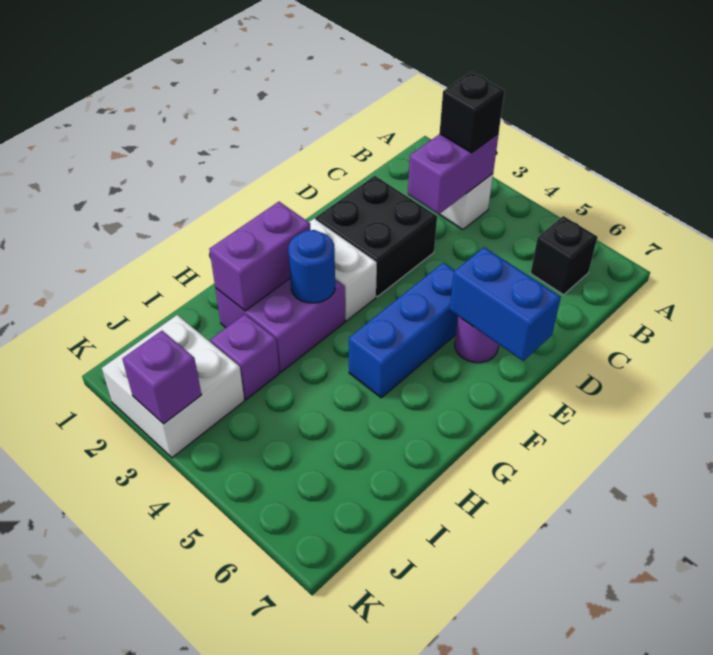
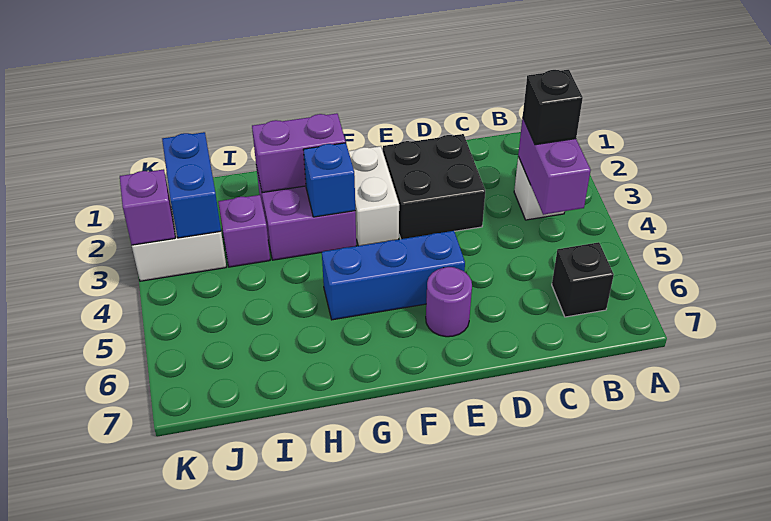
purple 1x2 brick [408,134,499,214] -> purple 1x2 brick turned to [518,118,591,215]
blue 1x2 brick [450,247,561,361] -> blue 1x2 brick moved to [162,132,221,238]
blue 1x1 round brick [288,230,335,303] -> blue 1x1 brick [303,143,355,217]

